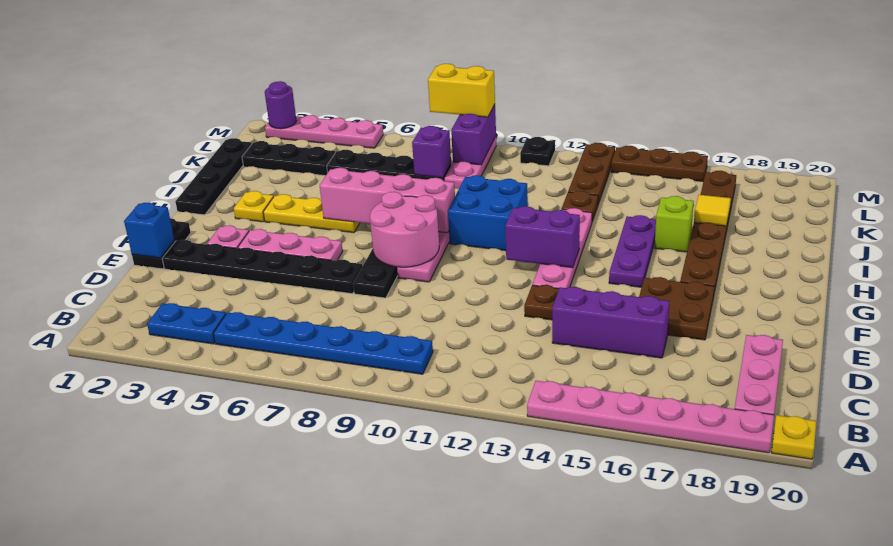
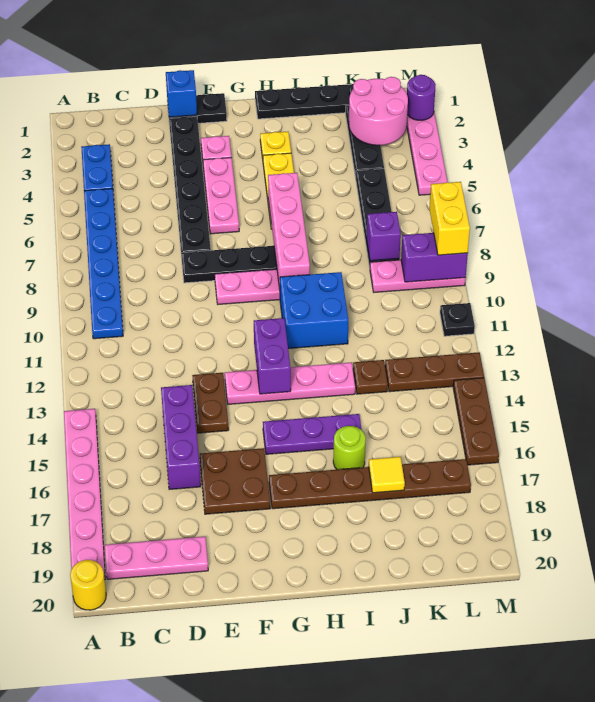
yellow 1x1 plate [772,415,816,459] -> yellow 1x1 round brick [70,560,106,610]
pink 2x2 round brick [370,192,439,267] -> pink 2x2 round brick moved to [349,77,408,145]
lime 1x1 brick [655,196,694,252] -> lime 1x1 round brick [333,426,366,470]

